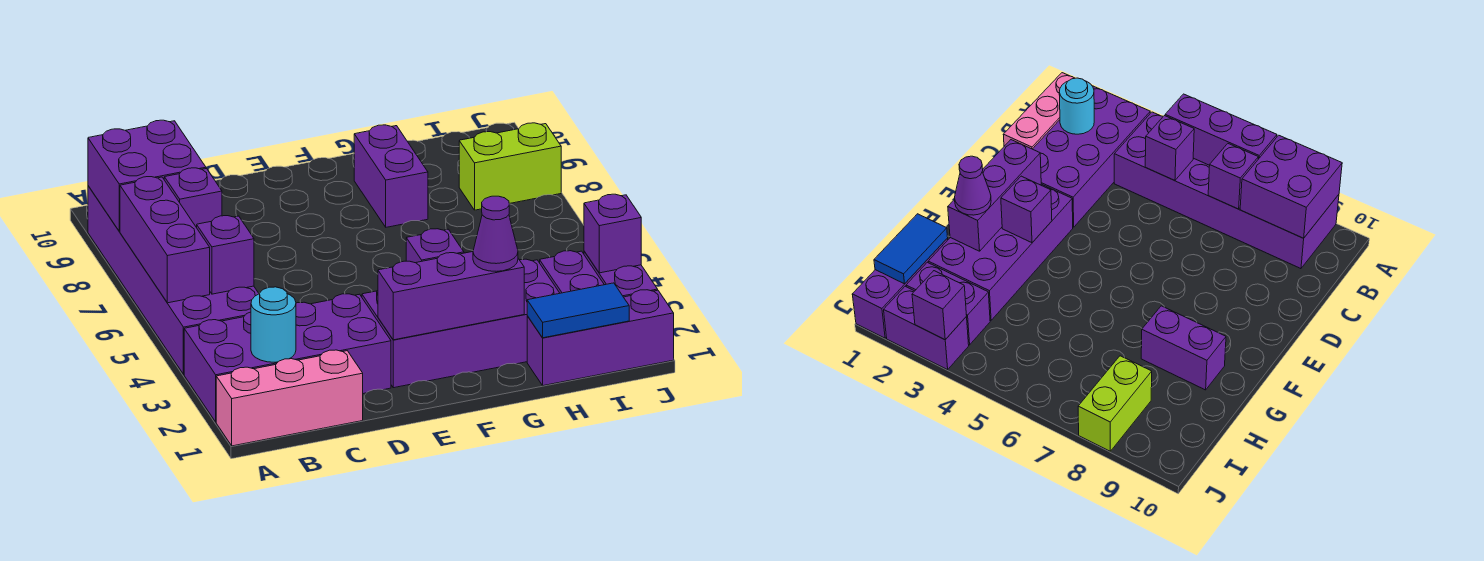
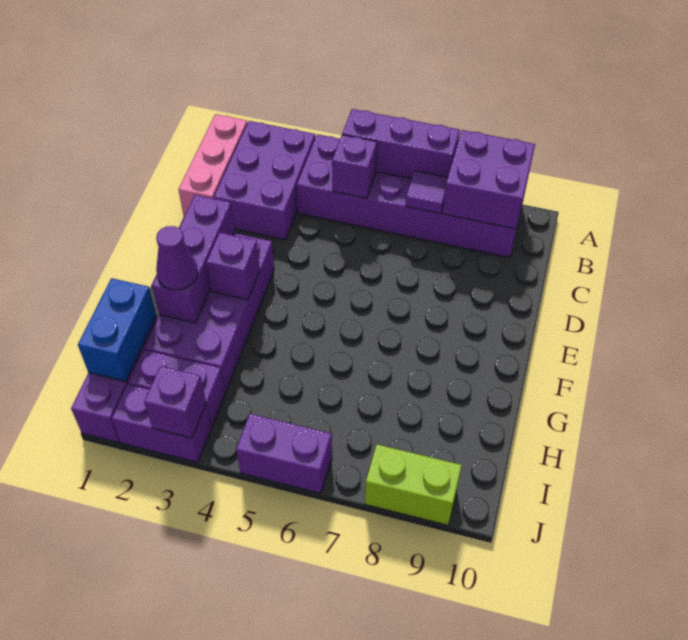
purple 2x4 brick [184,294,391,422] -> purple 2x3 brick [214,121,315,240]
cyan 1x1 round brick [251,287,296,362] -> none
purple 1x1 brick [164,168,222,228] -> purple 1x1 tile [406,171,448,214]
purple 1x2 brick [354,125,428,227] -> purple 1x2 brick moved to [236,414,332,493]
blue 1x2 tile [527,283,629,338] -> blue 1x2 brick [78,278,156,382]
lime 1x2 brick [459,123,561,210] -> lime 1x2 brick turned to [365,445,462,525]

